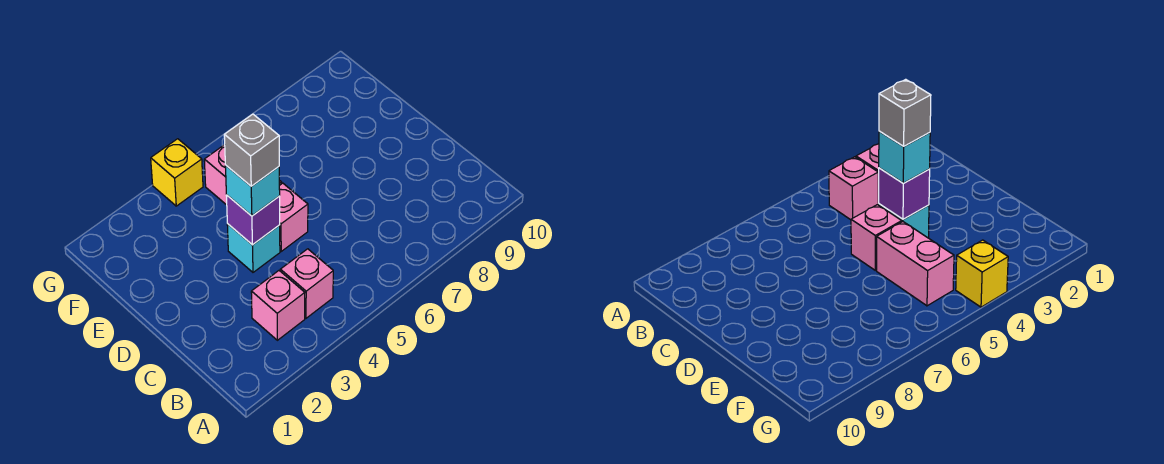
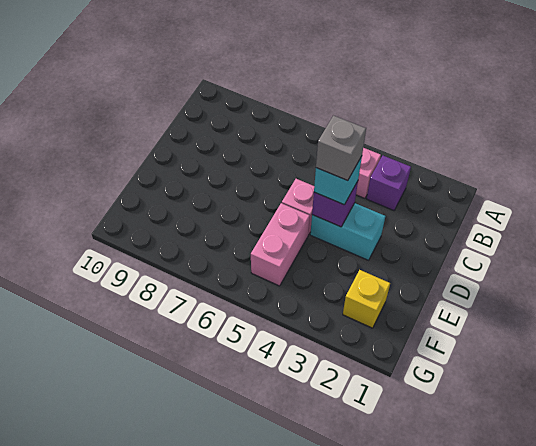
pink 1x1 brick [251,271,305,340] -> purple 1x1 brick [367,156,411,211]
cyan 1x1 brick [227,224,280,272] -> cyan 1x2 brick [310,203,385,260]
yellow 1x1 brick [151,139,203,206] -> yellow 1x1 brick moved to [343,270,390,328]

